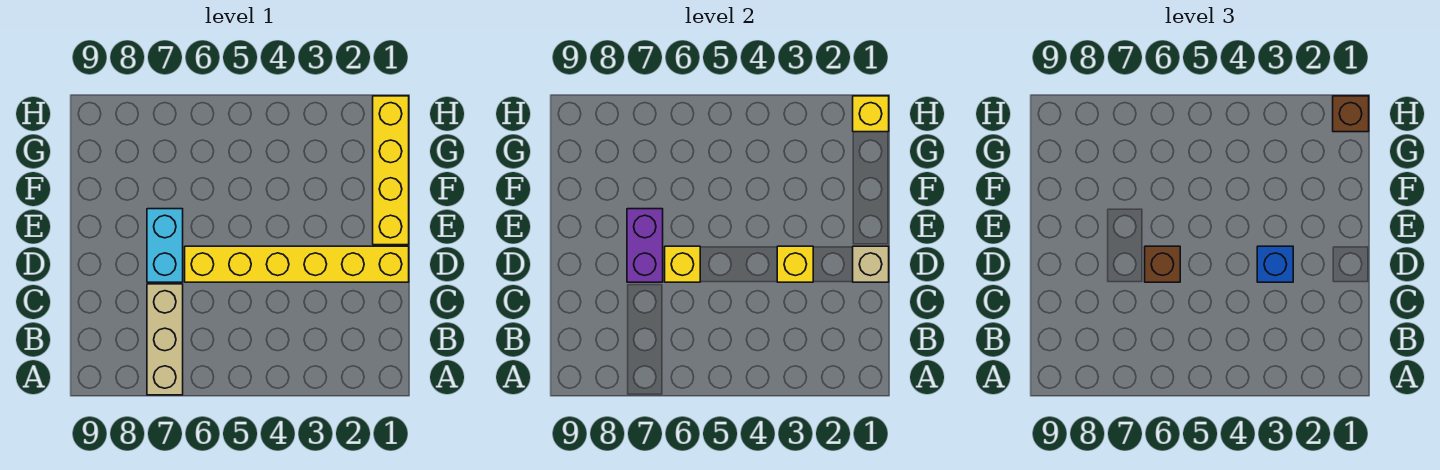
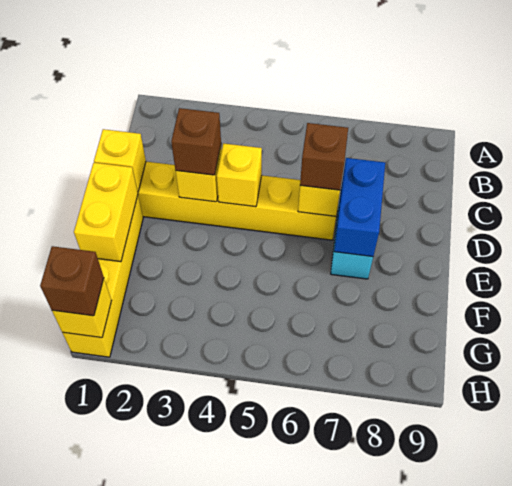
tan 1x3 brick [147,284,183,395] -> none
tan 1x1 brick [853,246,889,282] -> yellow 1x1 brick [94,129,146,192]
blue 1x1 brick [1257,246,1293,282] -> brown 1x1 brick [171,108,221,175]
none -> yellow 1x1 brick [217,143,262,207]
purple 1x2 brick [627,209,663,282] -> blue 1x2 brick [334,158,385,257]
none -> yellow 1x2 brick [74,163,138,262]

